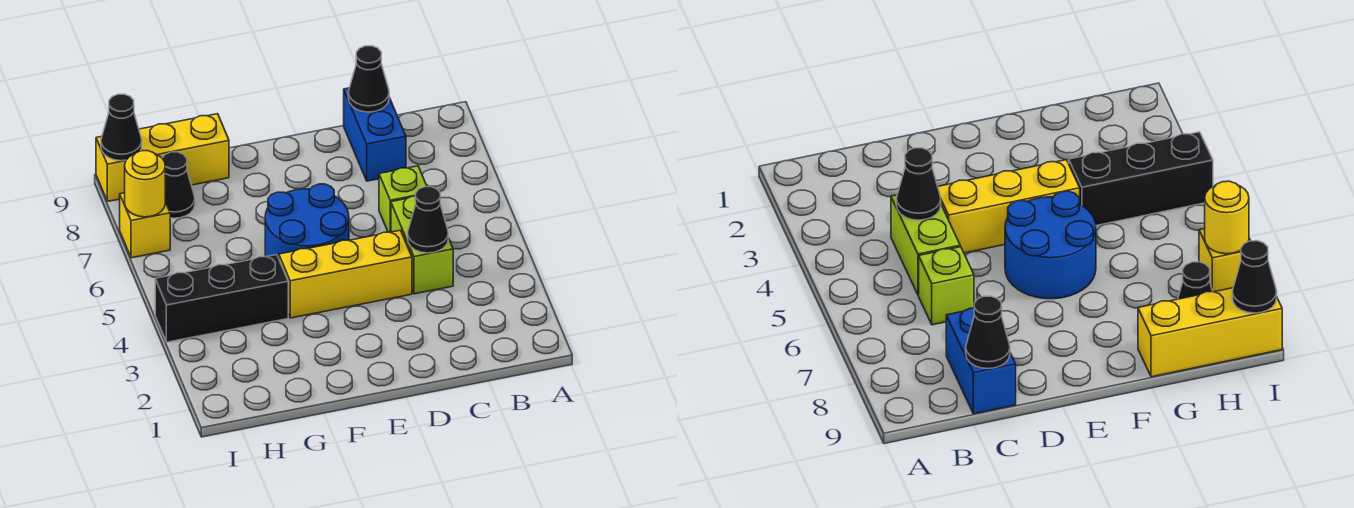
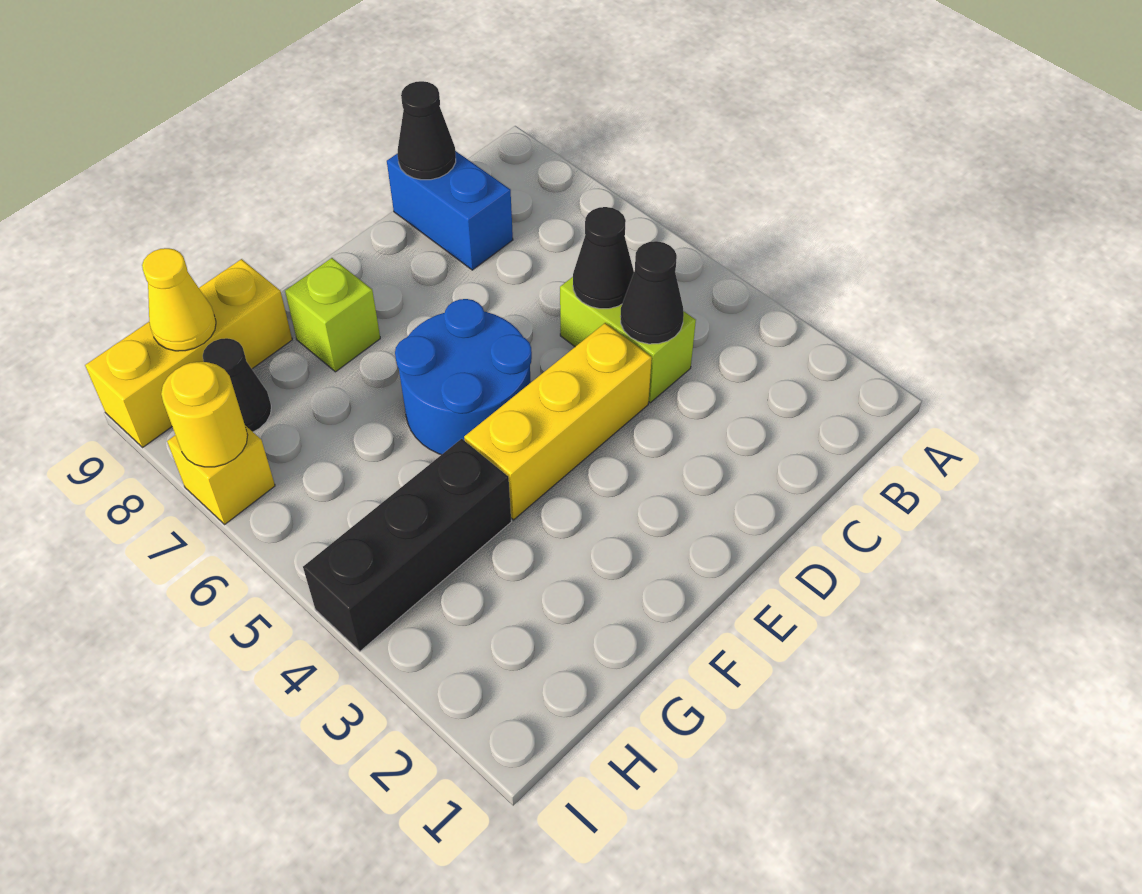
lime 1x1 brick [379,166,427,232] -> lime 1x1 brick moved to [285,258,380,372]
none -> yellow 1x1 cone [142,248,216,351]
black 1x1 cone [101,94,142,161] -> black 1x1 cone moved to [573,207,634,309]

